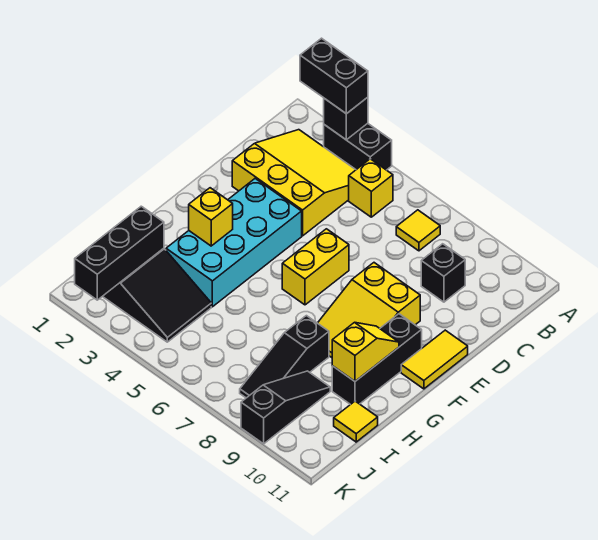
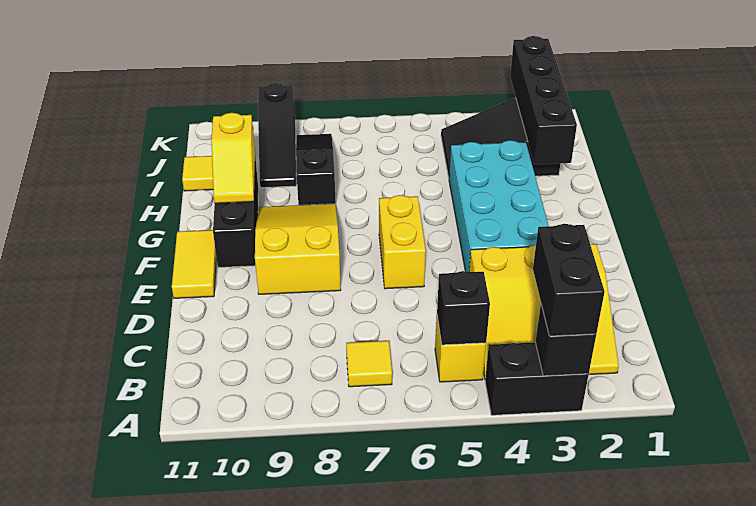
black 1x2 brick [300,38,368,114] -> black 1x2 brick turned to [533,224,605,336]
black 1x1 brick [421,244,465,302] -> black 1x1 brick moved to [437,271,490,345]
yellow 1x1 brick [189,188,233,246] -> none
black 1x3 brick [75,206,164,300] -> black 1x4 brick [510,36,577,164]

